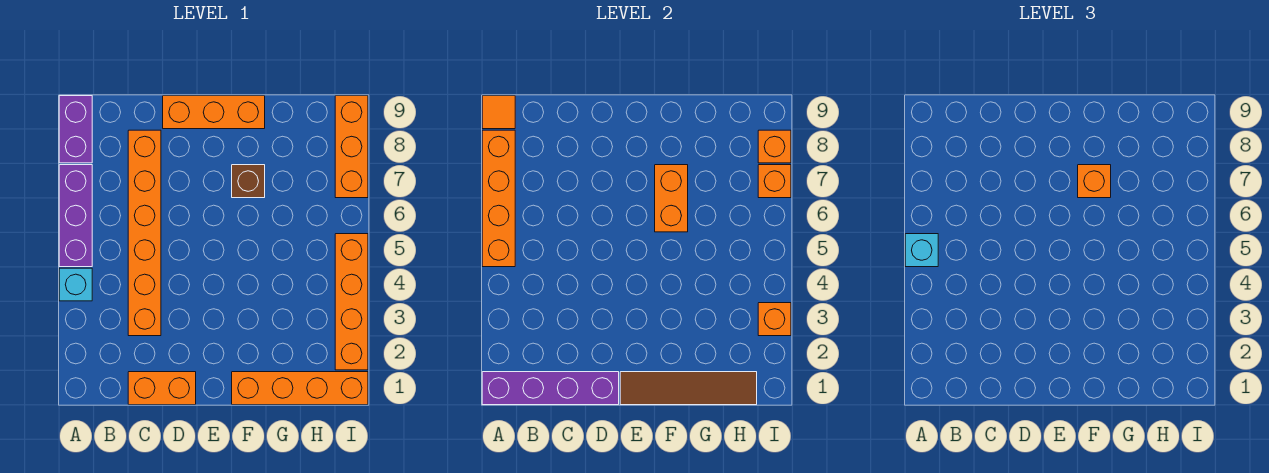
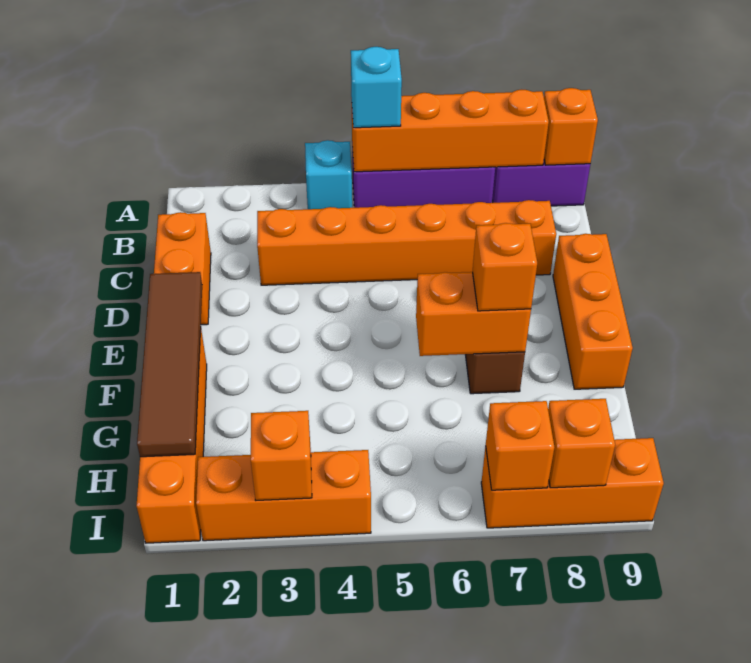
purple 1x4 brick [482,372,619,405] -> none
orange 1x1 tile [482,96,515,129] -> orange 1x1 brick [544,88,598,165]
orange 1x4 brick [335,234,368,370] -> orange 1x3 brick [196,450,371,541]

